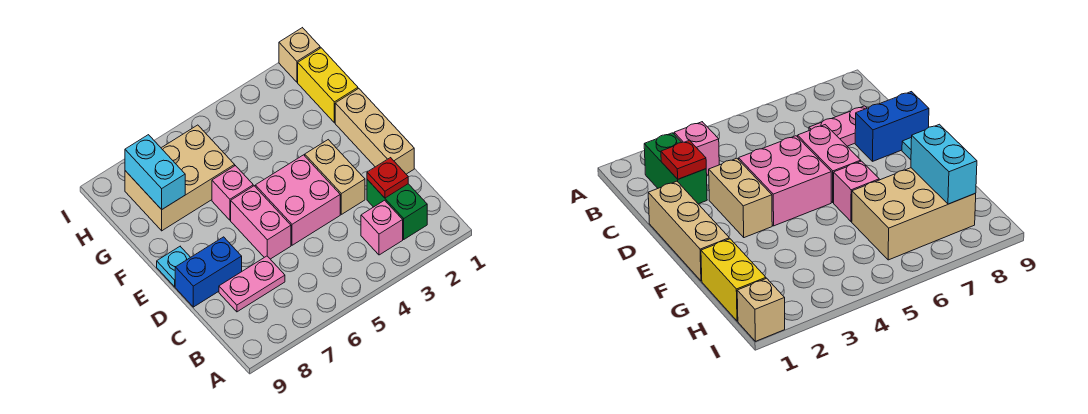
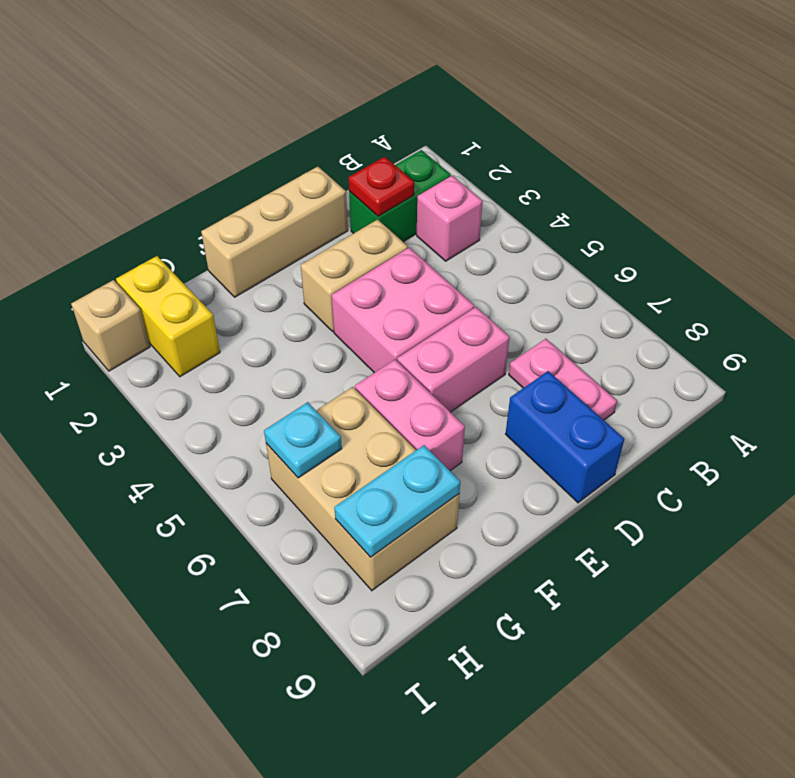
cyan 1x1 plate [157,246,190,287] -> cyan 1x1 plate moved to [264,402,342,478]
pink 1x1 brick [212,166,253,220] -> pink 1x2 brick [355,359,465,471]
yellow 1x2 brick [298,48,358,123] -> yellow 1x2 brick turned to [116,256,220,377]
cyan 1x2 brick [125,135,185,210] -> cyan 1x2 plate [334,445,460,557]

